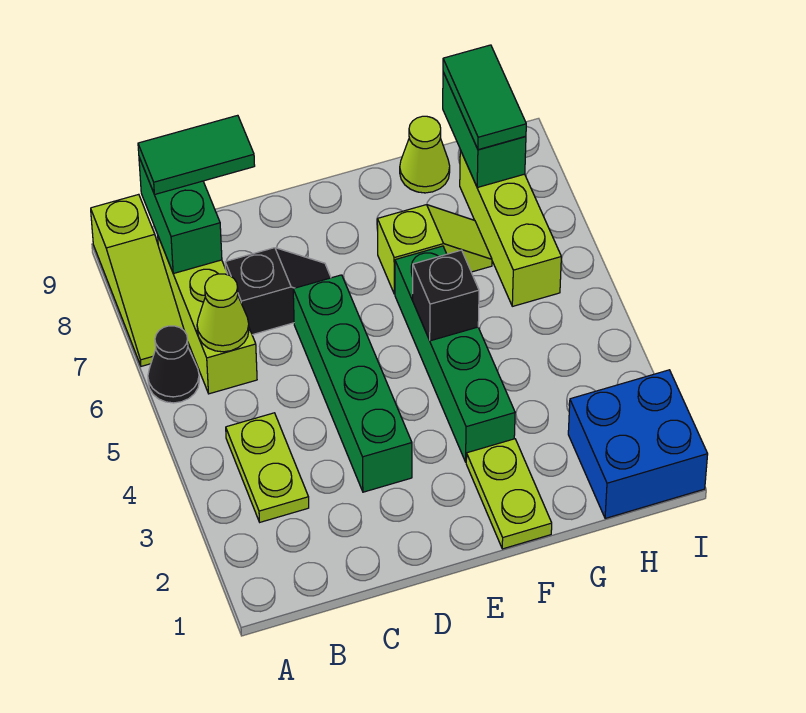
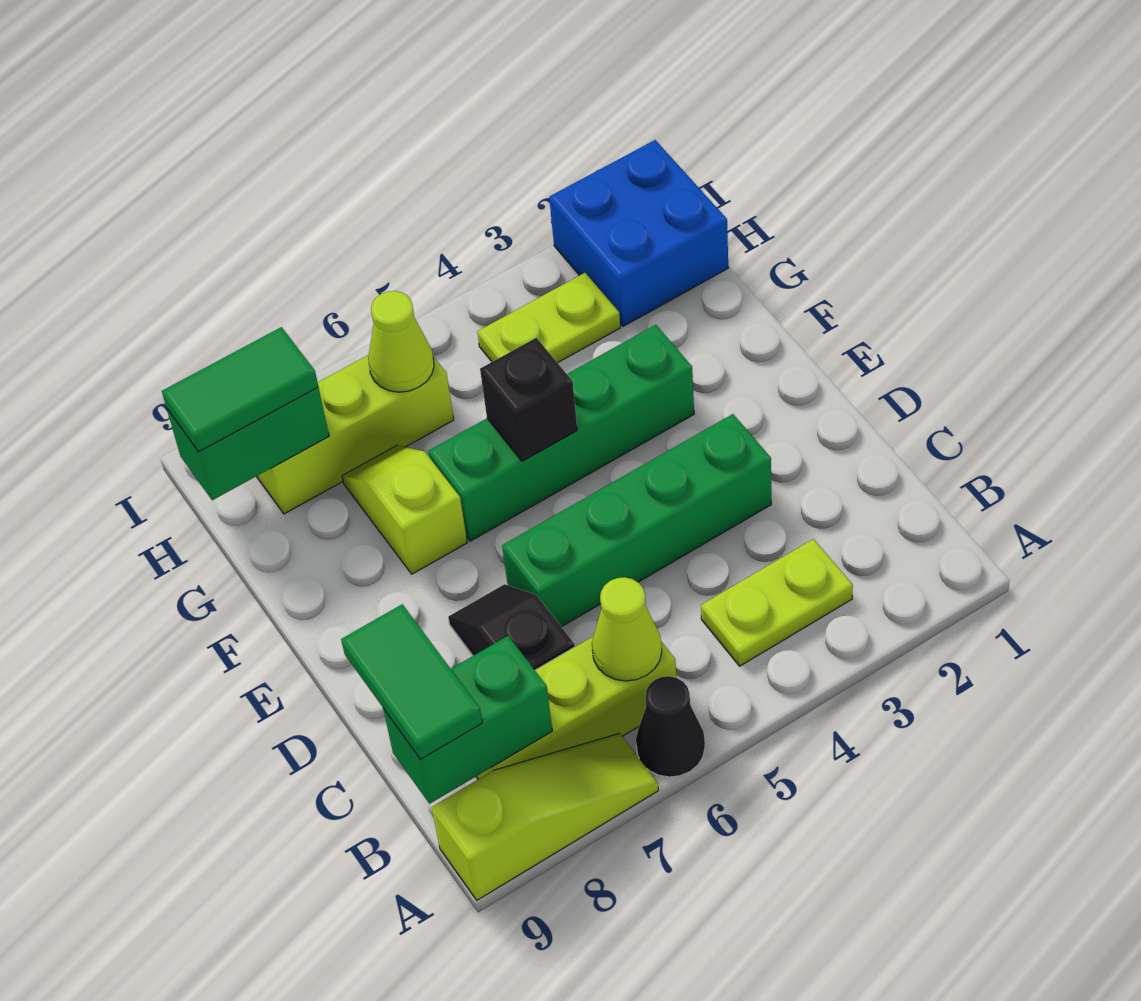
lime 1x2 plate [466,439,552,549] -> lime 1x2 plate moved to [477,273,620,363]
lime 1x1 cone [400,116,450,193] -> lime 1x1 cone moved to [368,291,434,392]

